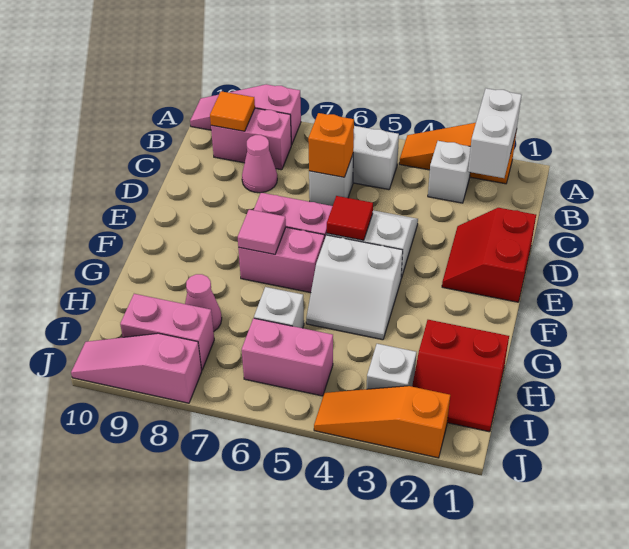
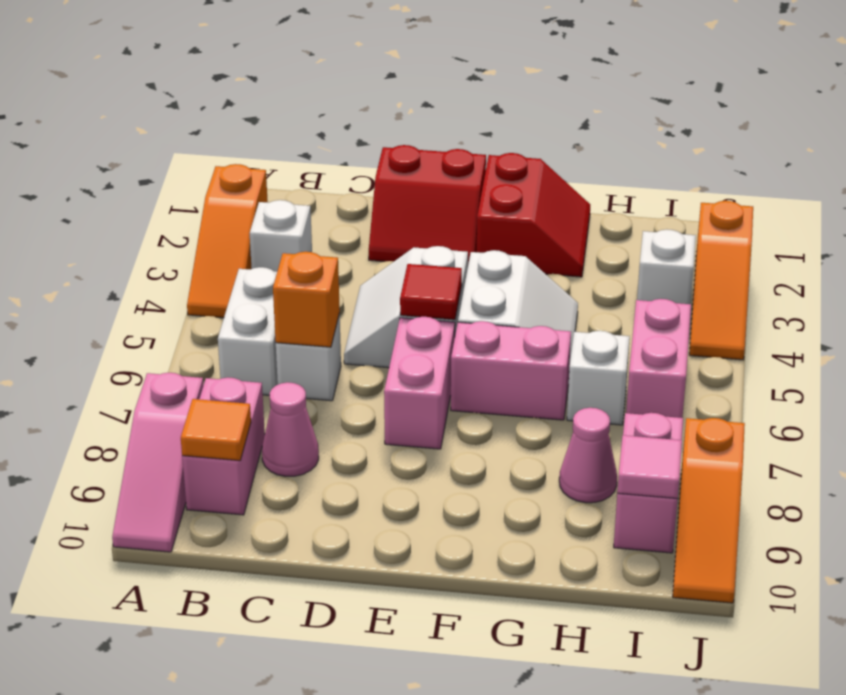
white 1x2 brick [468,88,521,178] -> none
pink 1x2 brick [238,227,324,293] -> pink 1x2 brick turned to [451,321,571,420]
pink 1x1 tile [238,209,286,254] -> pink 1x1 tile moved to [617,435,682,499]
red 2x2 slope [412,320,509,432] -> red 2x2 slope moved to [477,153,590,277]
pink 1x3 slope [71,333,202,403] -> orange 1x3 slope [673,418,745,603]

